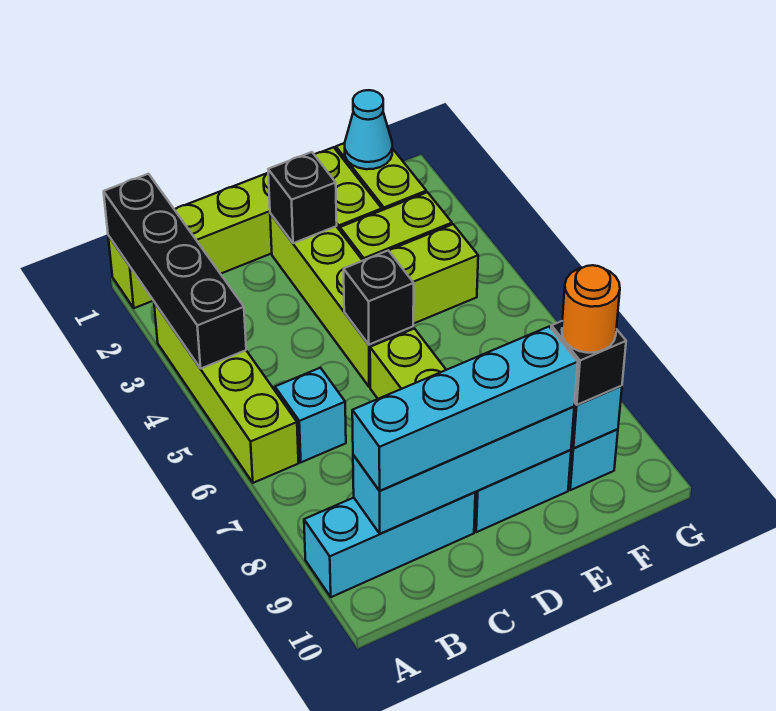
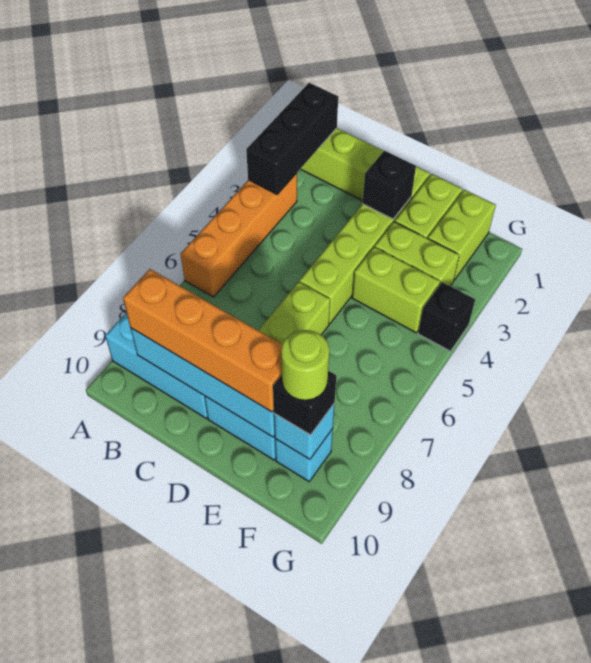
black 1x4 brick [104,174,246,369] -> black 1x3 brick [246,83,338,194]
lime 1x4 brick [154,302,298,483] -> orange 1x4 brick [181,173,297,297]
cyan 1x1 brick [275,368,346,462] -> none
cyan 1x4 brick [352,327,578,491] -> orange 1x4 brick [123,269,282,412]
black 1x1 brick [344,250,414,345] -> black 1x1 brick moved to [418,282,475,351]
cyan 1x1 cone [345,90,392,169] -> none
orange 1x1 round brick [562,265,620,353] -> lime 1x1 round brick [281,330,329,400]

